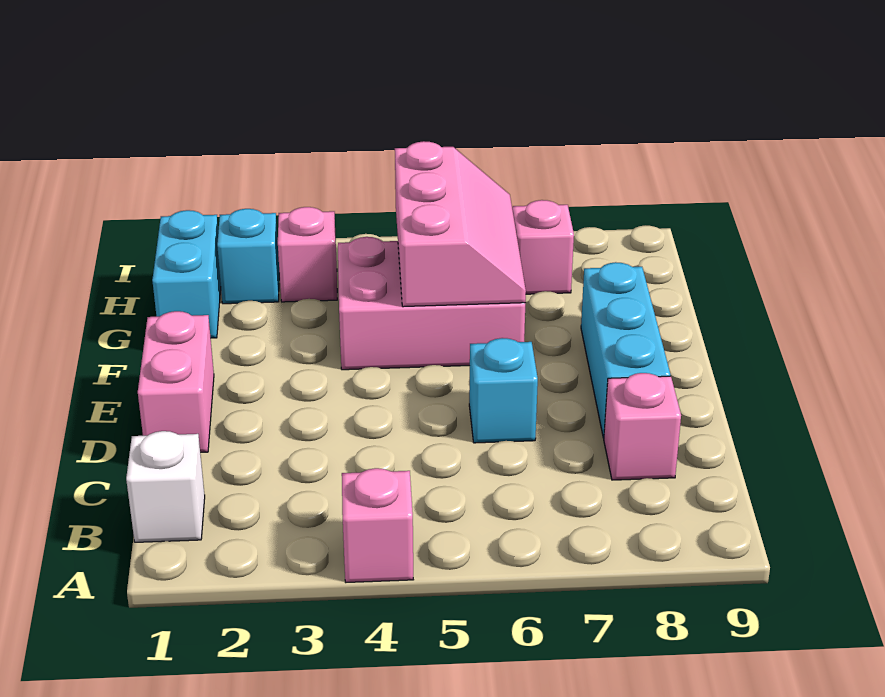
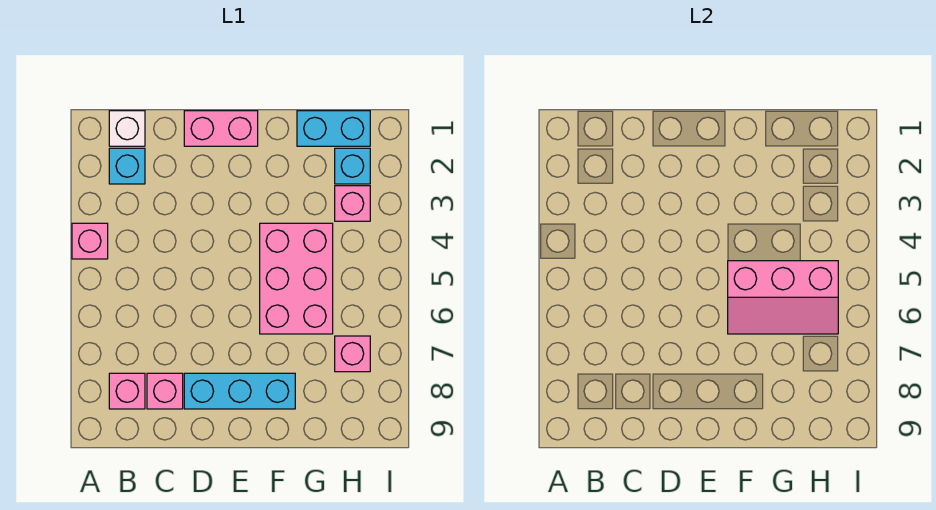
none -> pink 1x1 brick [109,373,145,409]
cyan 1x1 brick [469,338,538,443] -> cyan 1x1 brick moved to [109,148,145,184]

